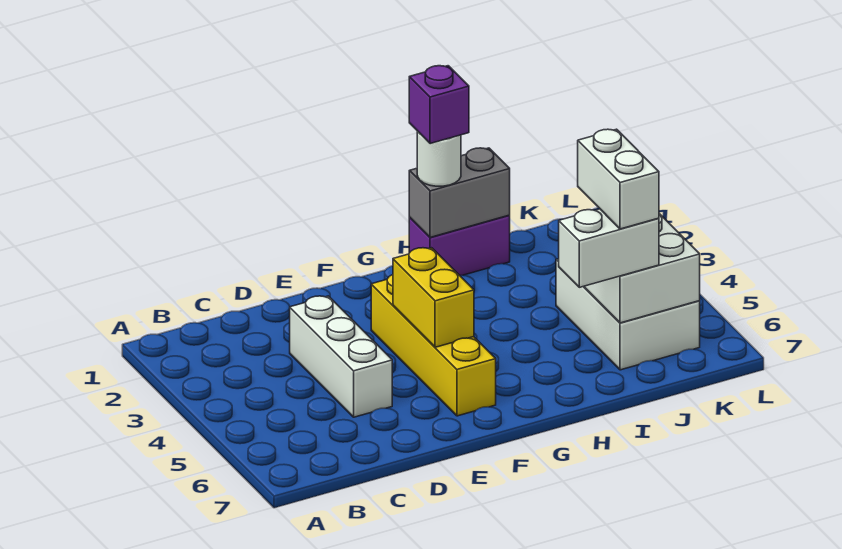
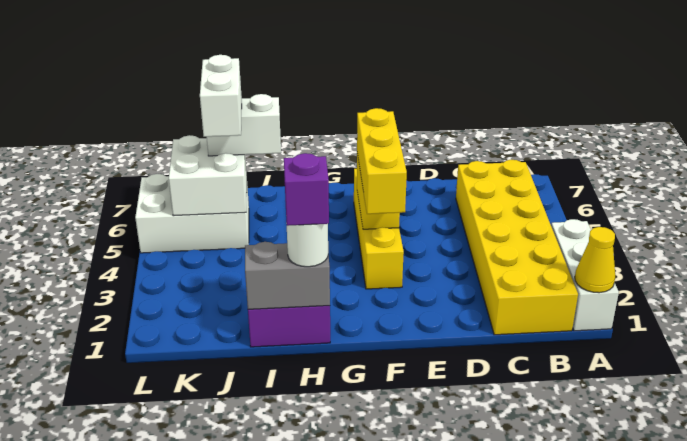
none -> yellow 1x1 cone [575,227,615,293]
none -> yellow 2x6 brick [456,160,578,335]
white 1x3 brick [290,296,392,417] -> white 1x3 brick moved to [551,219,619,331]
none -> yellow 1x3 brick [357,108,407,214]
white 2x3 brick [556,259,700,370] -> white 2x3 brick turned to [135,174,249,253]

